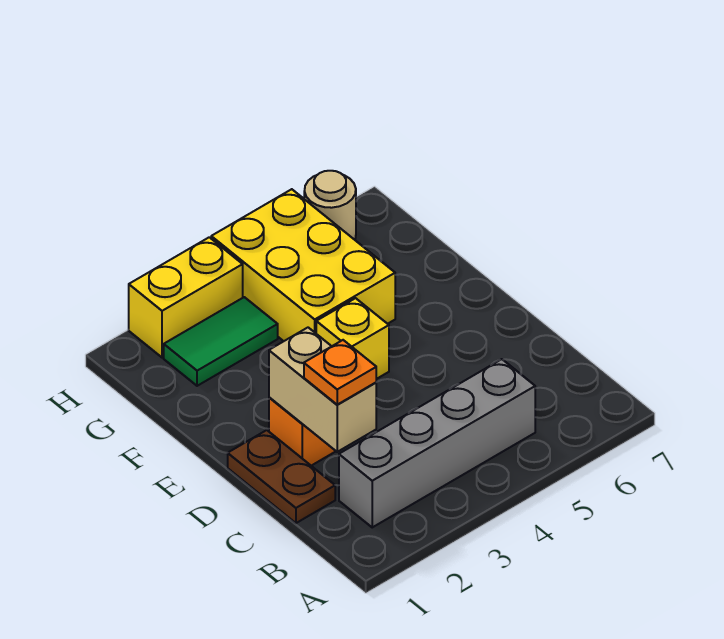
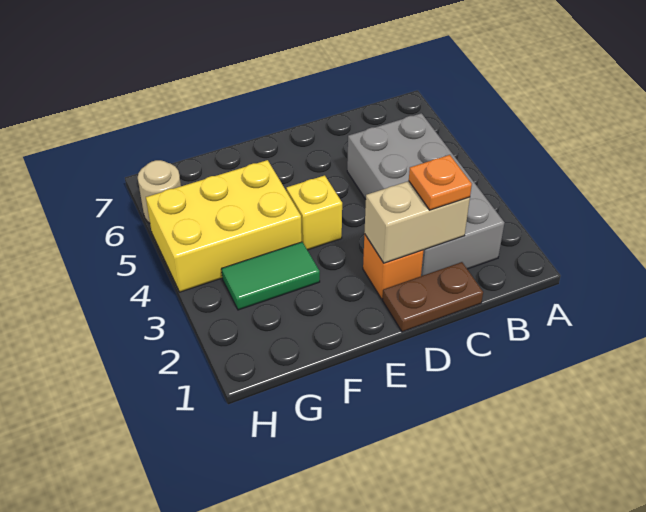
grey 1x4 brick [339,359,535,527] -> grey 2x4 brick [347,113,504,276]
green 1x2 tile [164,297,278,386] -> green 1x2 tile turned to [222,242,320,310]
yellow 1x2 brick [129,237,243,358] -> none

